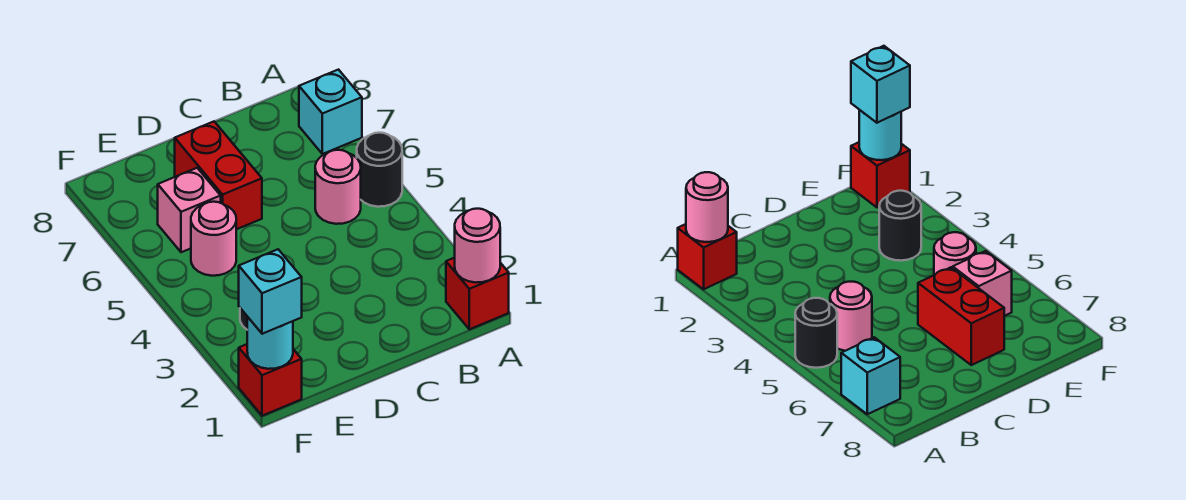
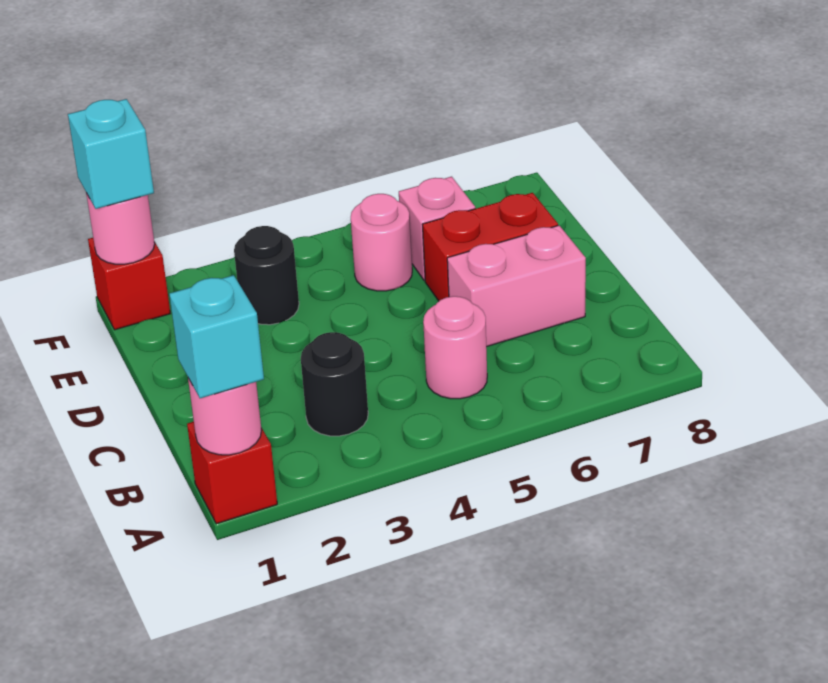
black 1x1 round brick [357,133,402,207] -> black 1x1 round brick moved to [301,332,368,436]
cyan 1x1 brick [299,70,362,154] -> cyan 1x1 brick moved to [169,275,264,398]
none -> pink 1x2 brick [447,225,586,347]
cyan 1x1 round brick [247,317,293,369] -> pink 1x1 round brick [86,193,155,264]

